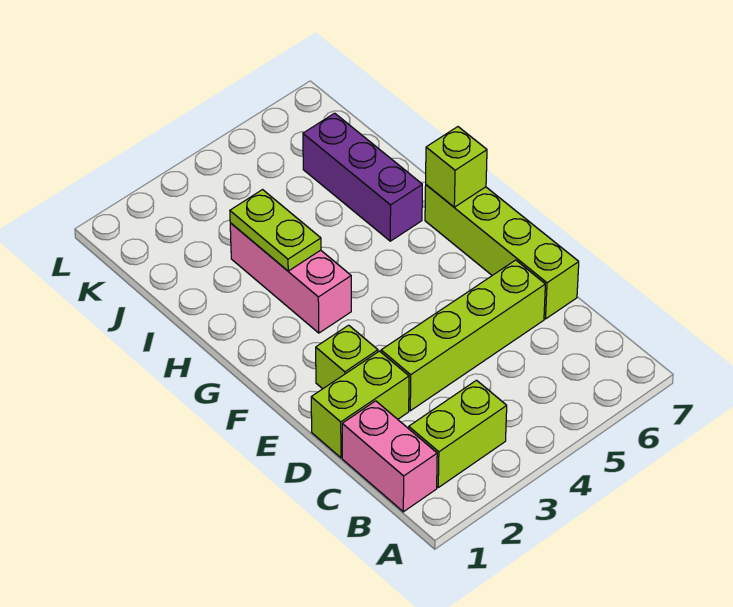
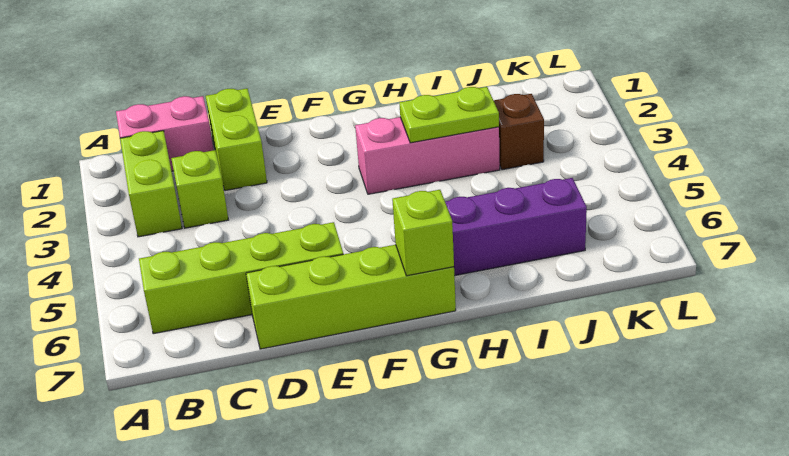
lime 1x4 brick [381,260,545,411] -> lime 1x4 brick turned to [139,222,343,334]
lime 1x1 brick [316,325,378,389] -> lime 1x1 brick moved to [171,150,228,228]
none -> brown 1x1 brick [494,94,544,170]

